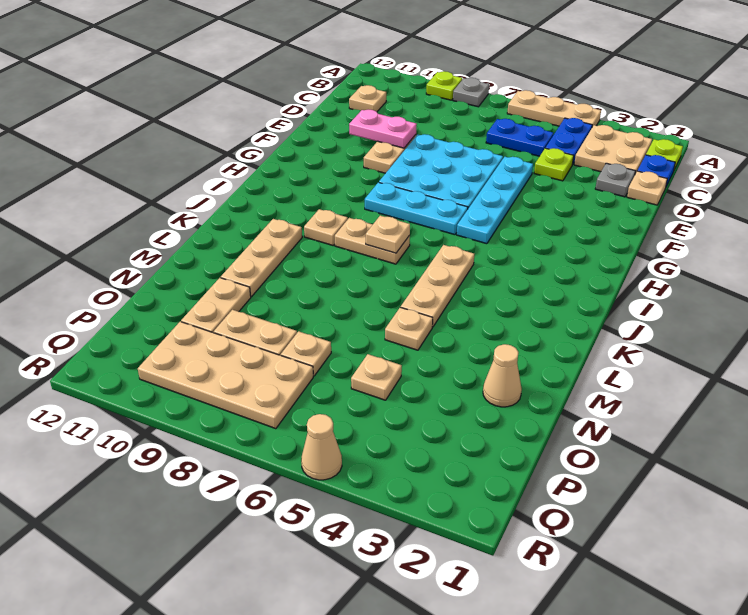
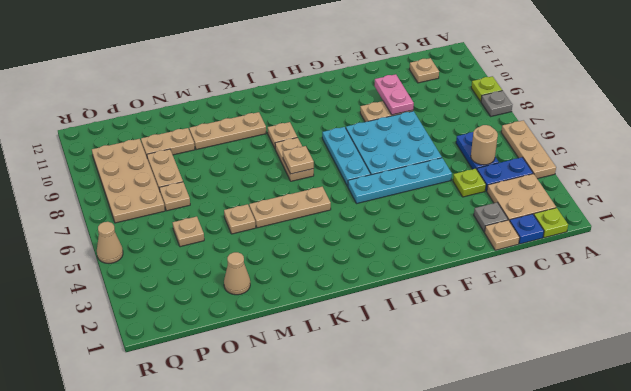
none -> tan 1x1 round brick [471,125,498,165]

